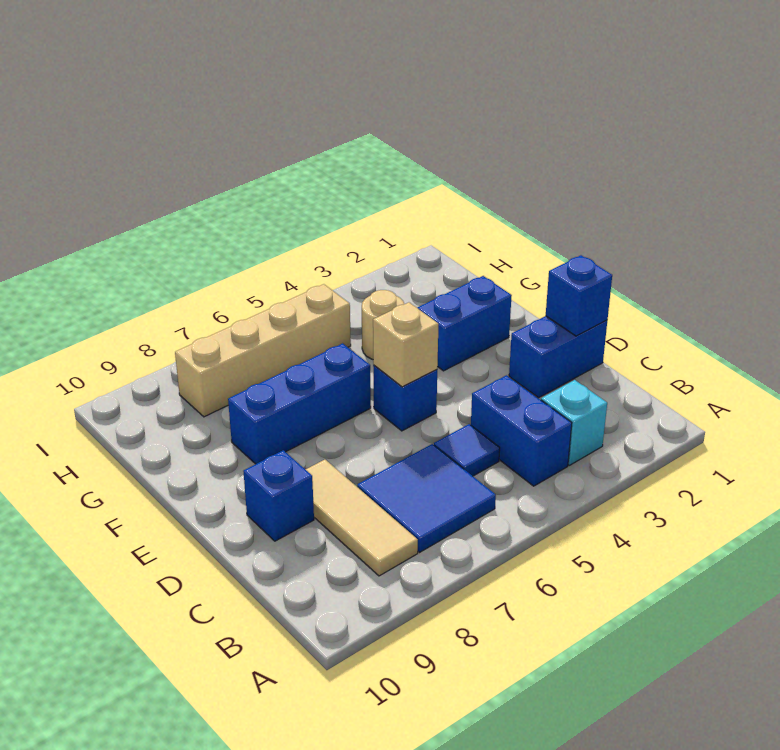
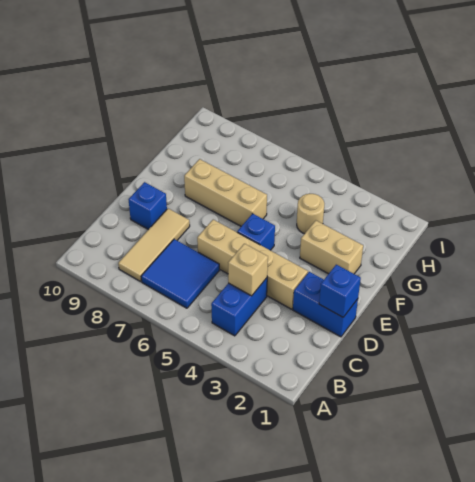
cyan 1x1 brick [541,380,607,465] -> none
blue 1x1 tile [434,424,500,476] -> none
tan 1x1 brick [373,302,438,387] -> tan 1x1 brick moved to [228,244,268,296]
blue 1x2 brick [417,276,512,371] -> tan 1x2 brick [300,221,363,274]
blue 1x3 brick [228,343,371,464] -> tan 1x3 brick [184,159,267,226]
tan 1x4 brick [175,284,351,417] -> tan 1x4 brick moved to [197,220,308,309]

